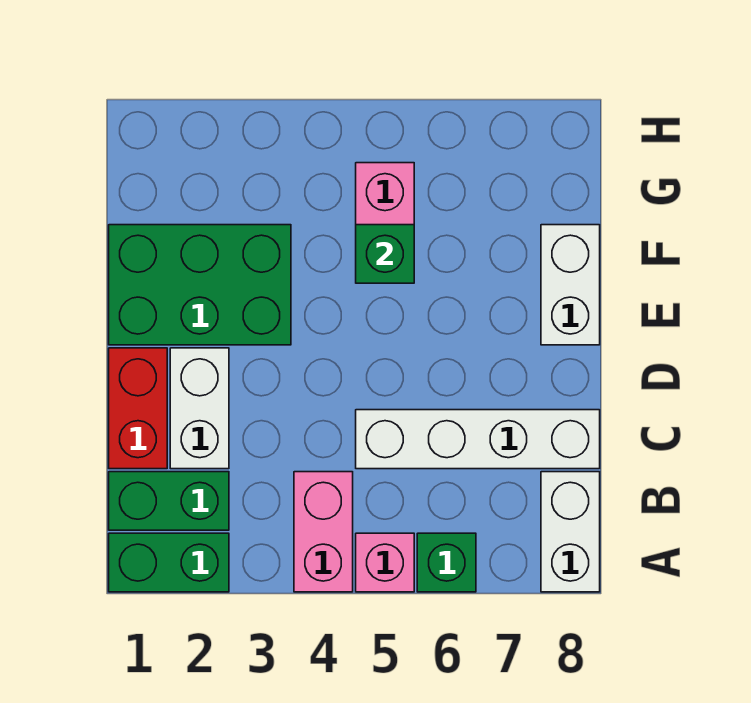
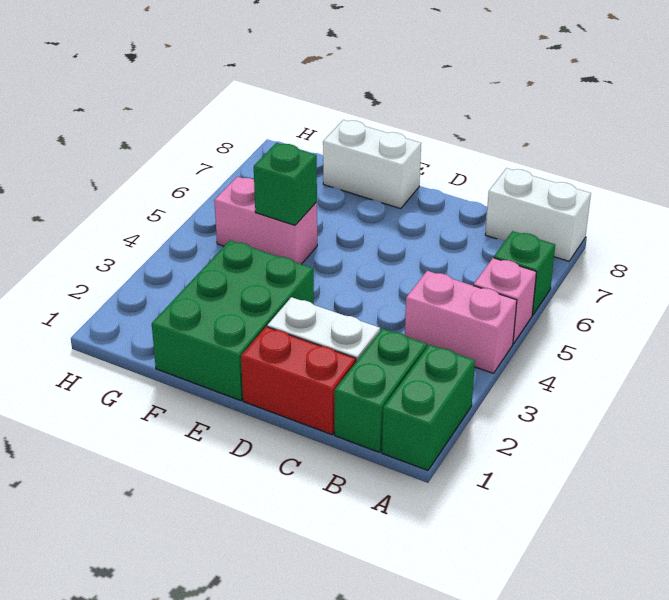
white 1x4 brick [356,410,600,469] -> none

